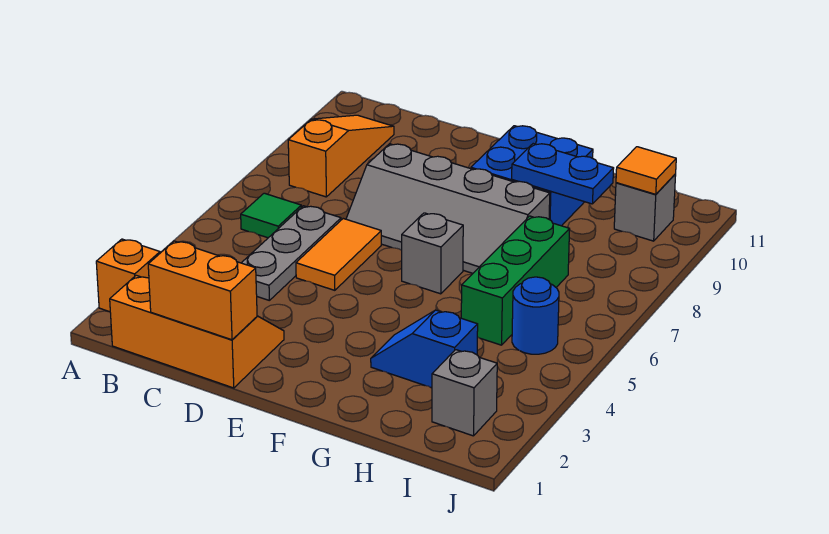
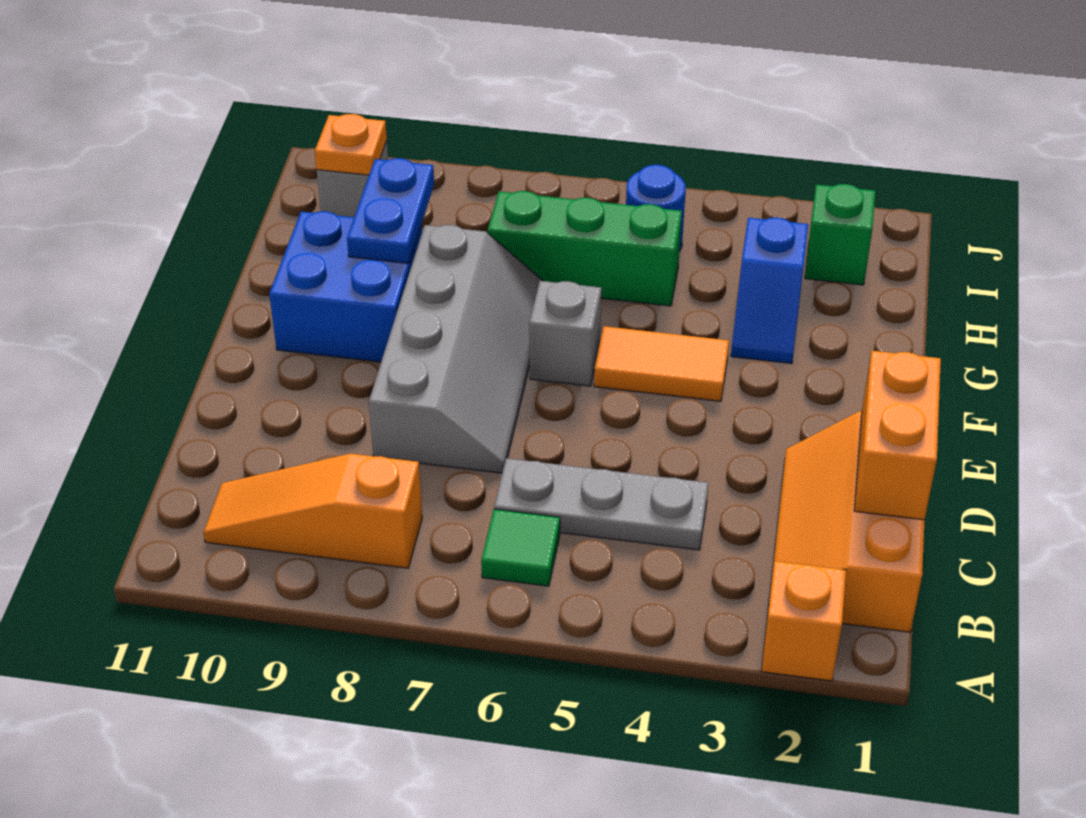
orange 1x2 tile [296,219,381,290] -> orange 1x2 tile moved to [594,326,729,401]
grey 1x1 brick [432,350,497,436] -> green 1x1 brick [805,184,875,285]
orange 1x1 tile [616,147,676,194] -> orange 1x1 plate [315,114,387,175]

